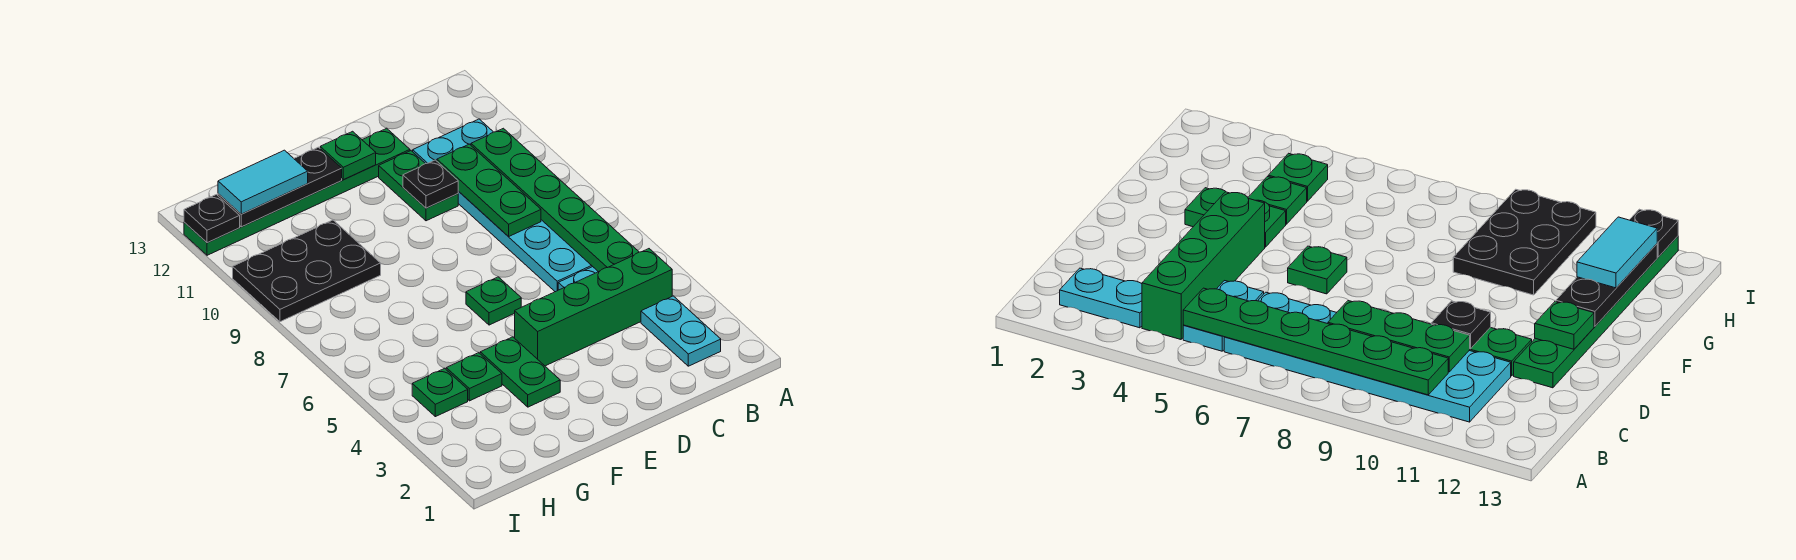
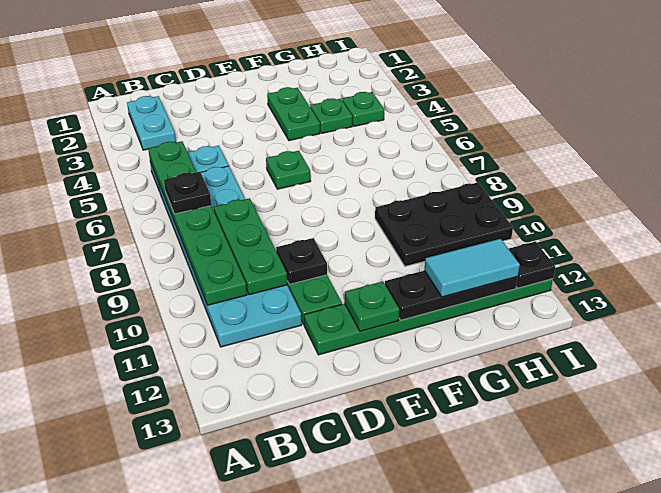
green 1x4 brick [515,249,672,366] -> none
none -> black 1x1 plate [164,172,211,214]

